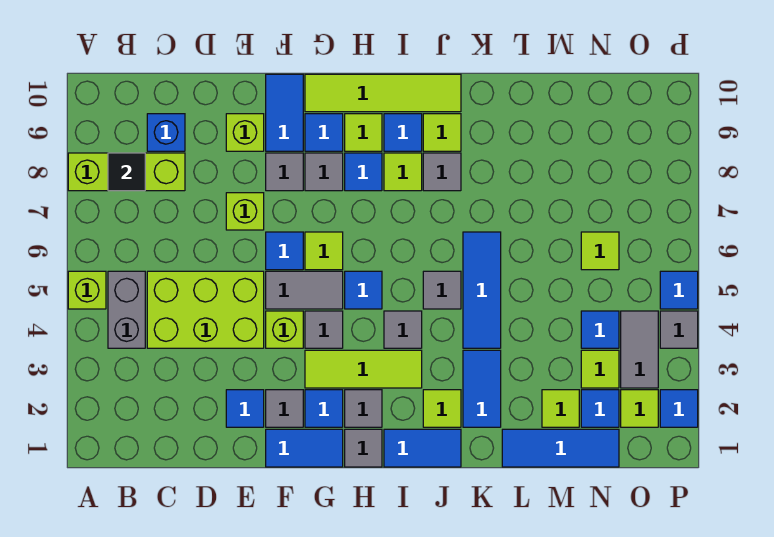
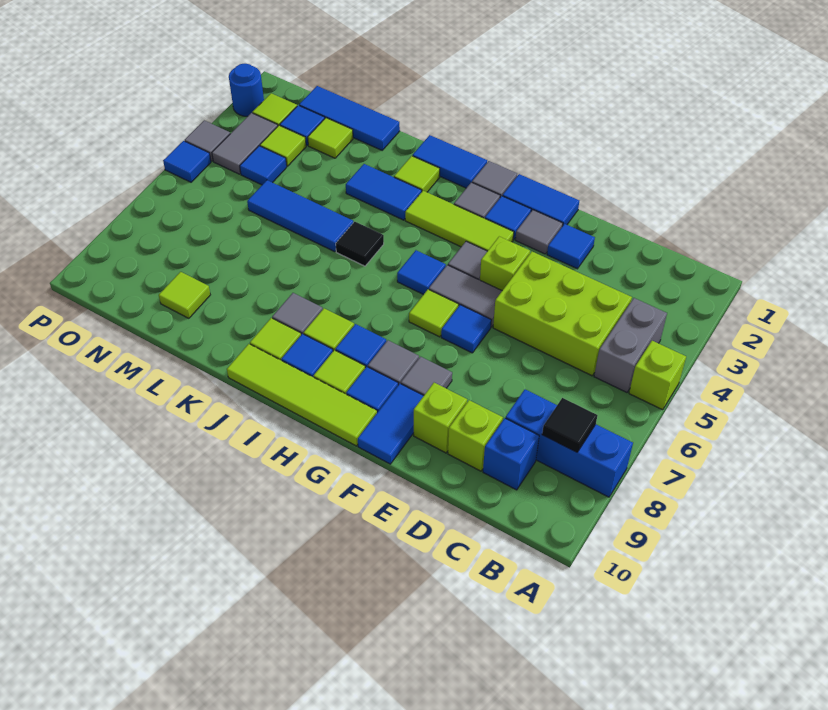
lime 1x3 brick [68,153,185,191] -> blue 1x3 brick [506,389,633,497]
lime 1x1 brick [226,193,264,230] -> lime 1x1 brick moved to [448,400,503,471]
grey 1x1 tile [384,311,422,348] -> none
grey 1x1 tile [423,271,461,309] -> black 1x1 tile [336,222,384,266]
blue 1x2 tile [463,350,501,427] -> blue 1x2 tile turned to [346,164,422,220]
blue 1x3 tile [463,232,501,348] -> blue 1x3 tile turned to [247,180,353,252]
lime 1x1 tile [581,232,619,270] -> lime 1x1 tile moved to [159,272,210,318]
blue 1x1 tile [660,390,698,427] -> blue 1x1 round brick [229,64,264,116]

